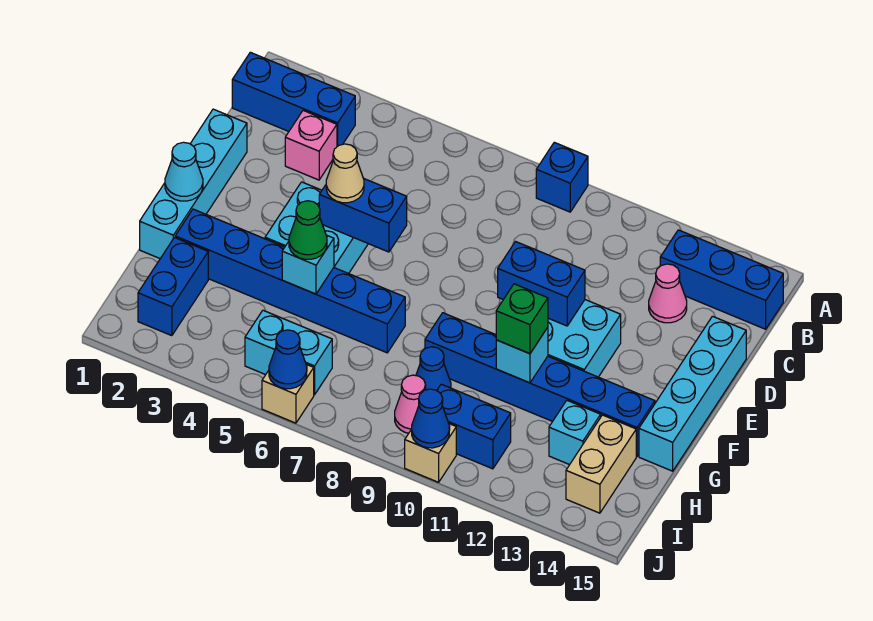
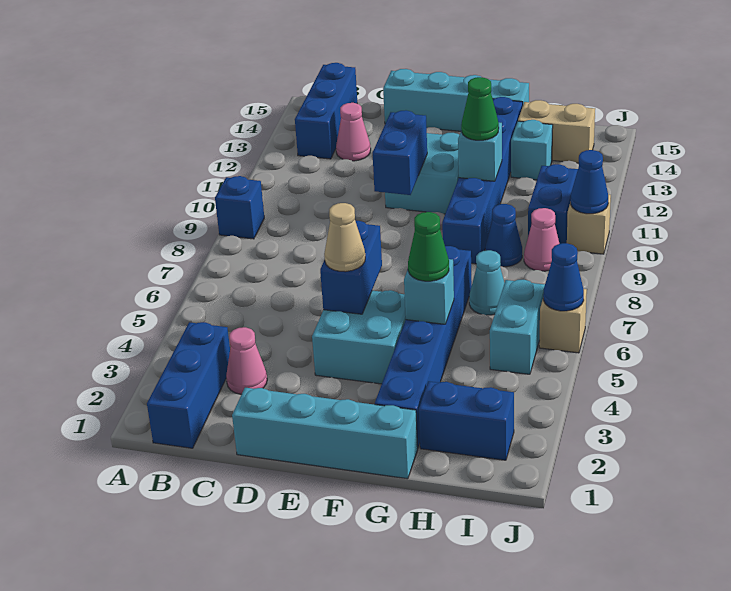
pink 1x1 brick [285,110,337,180] -> pink 1x1 cone [226,327,267,394]
cyan 1x1 cone [165,142,203,201] -> cyan 1x1 cone moved to [469,250,504,315]
green 1x1 brick [496,284,548,354] -> green 1x1 cone [461,77,499,140]

